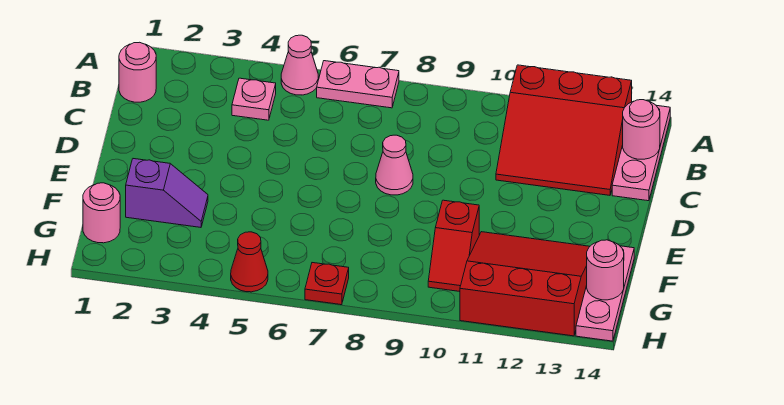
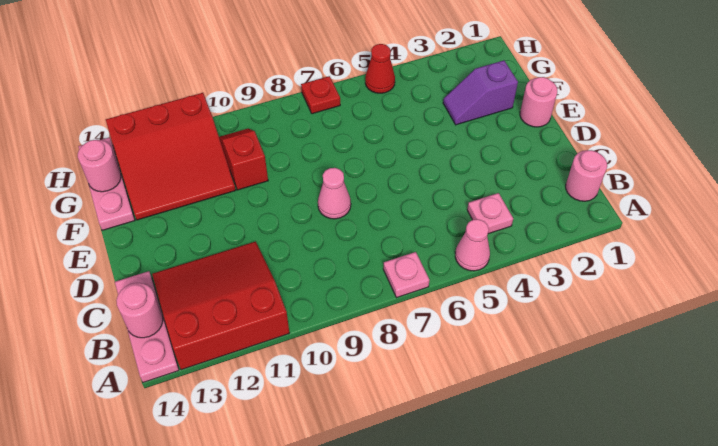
pink 1x2 plate [317,61,399,108] -> pink 1x1 plate [383,252,429,298]
pink 1x1 round brick [83,183,120,243] -> pink 1x1 round brick moved to [520,77,557,127]

